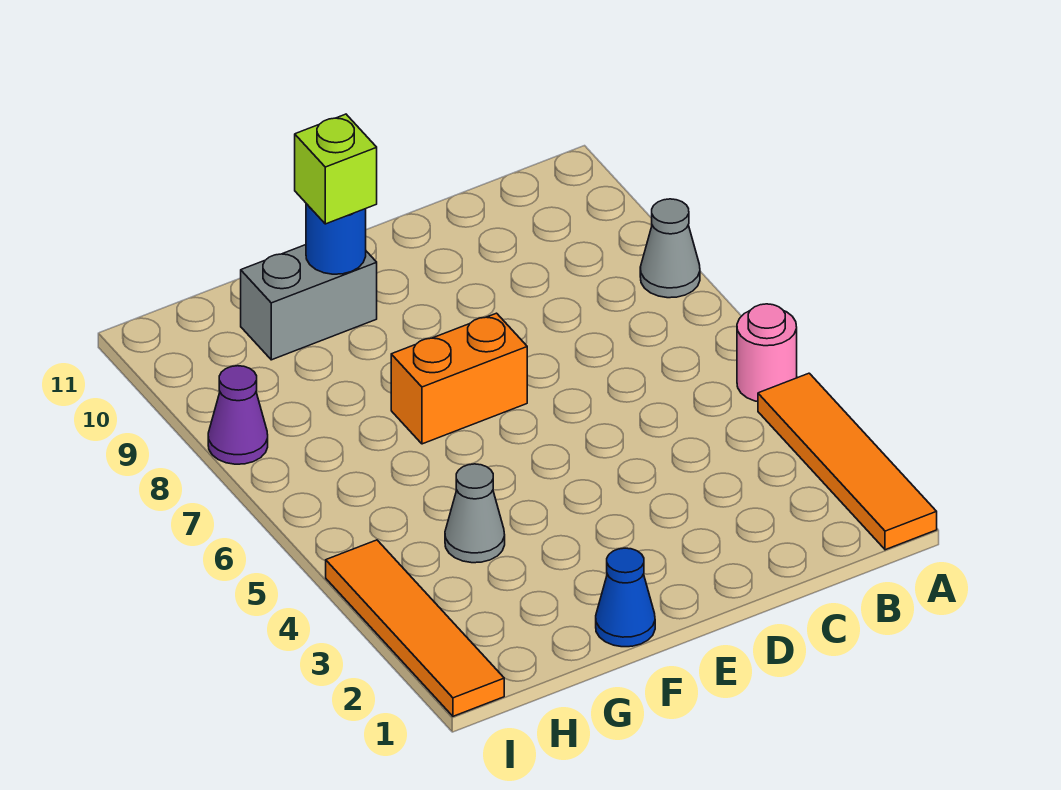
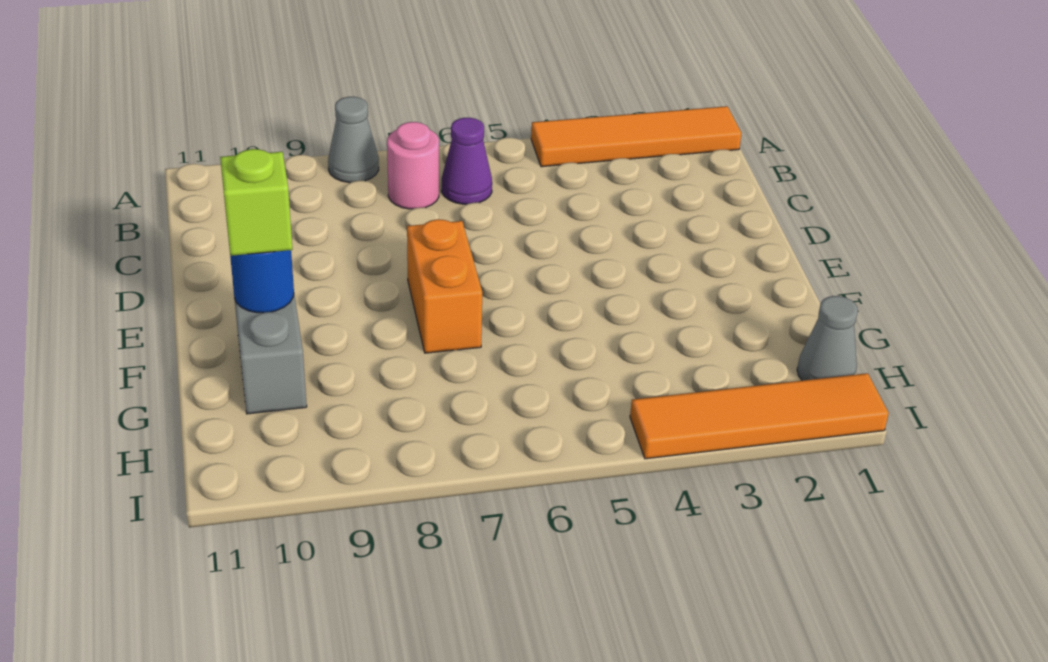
pink 1x1 round brick [737,304,797,402] -> pink 1x1 round brick moved to [387,122,439,209]
blue 1x1 cone [596,548,655,647] -> none
grey 1x1 cone [445,464,505,563] -> grey 1x1 cone moved to [797,296,858,380]
purple 1x1 cone [208,366,268,464] -> purple 1x1 cone moved to [442,118,492,204]

